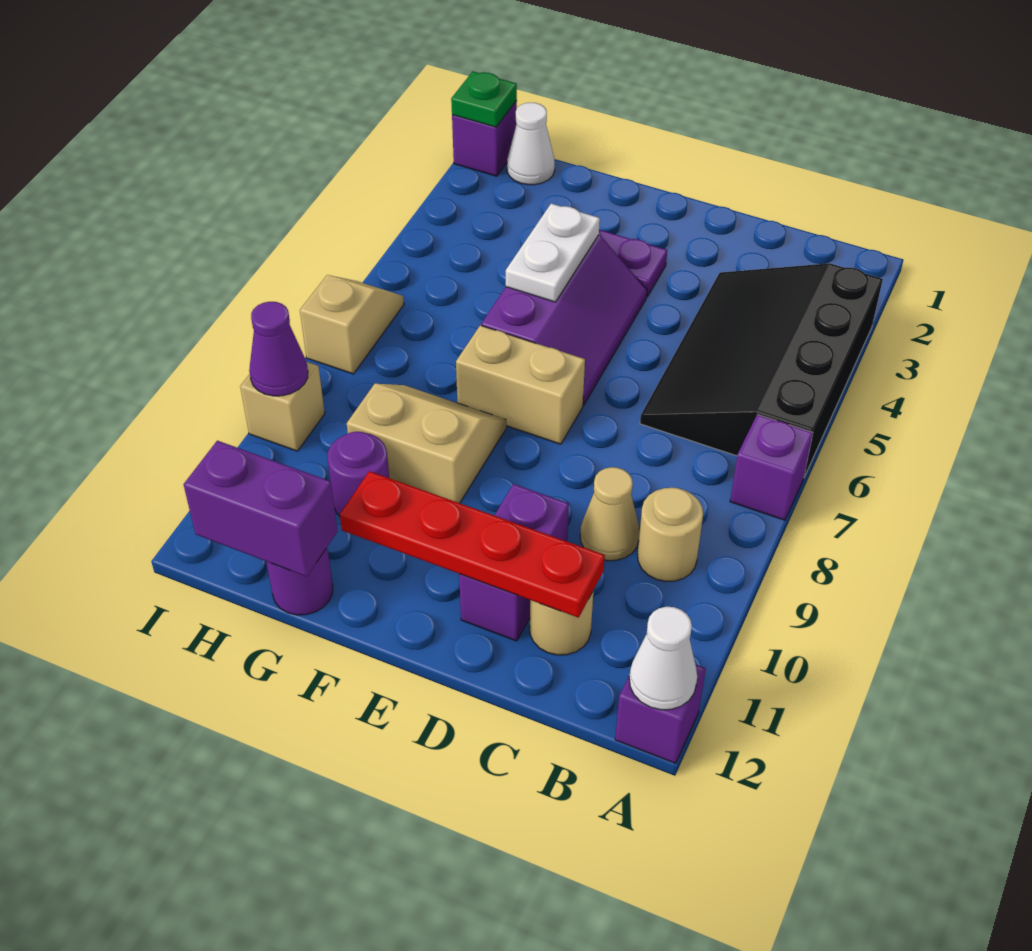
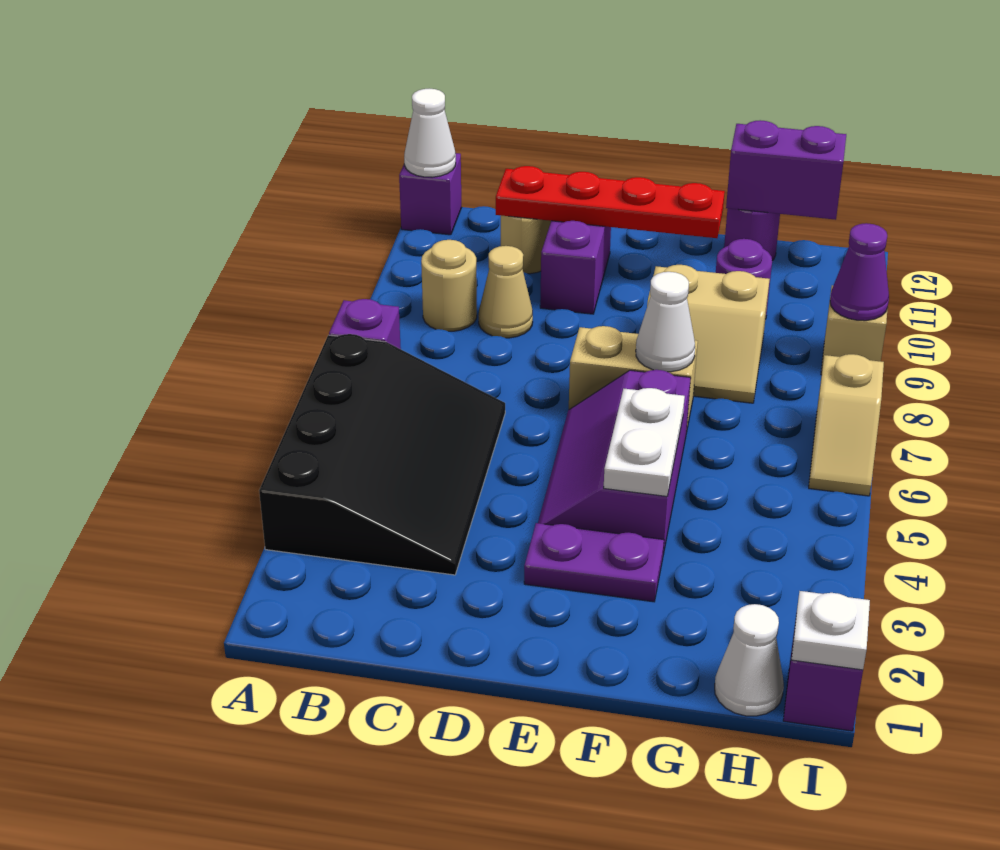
none -> white 1x1 cone [636,272,695,372]
green 1x1 plate [451,72,517,127] -> white 1x1 plate [792,591,870,670]

